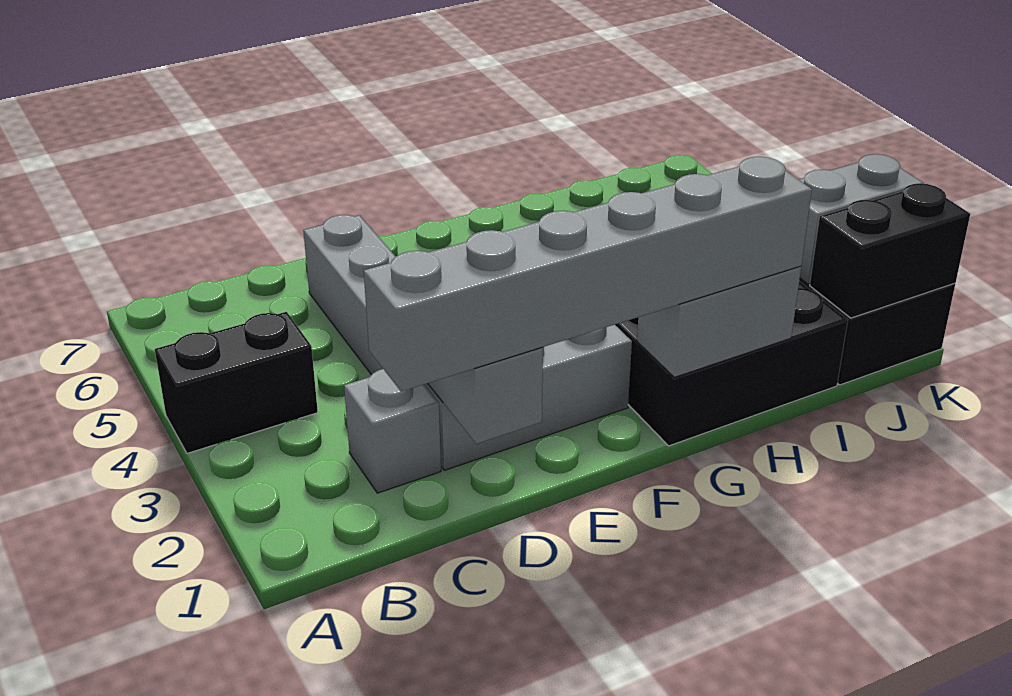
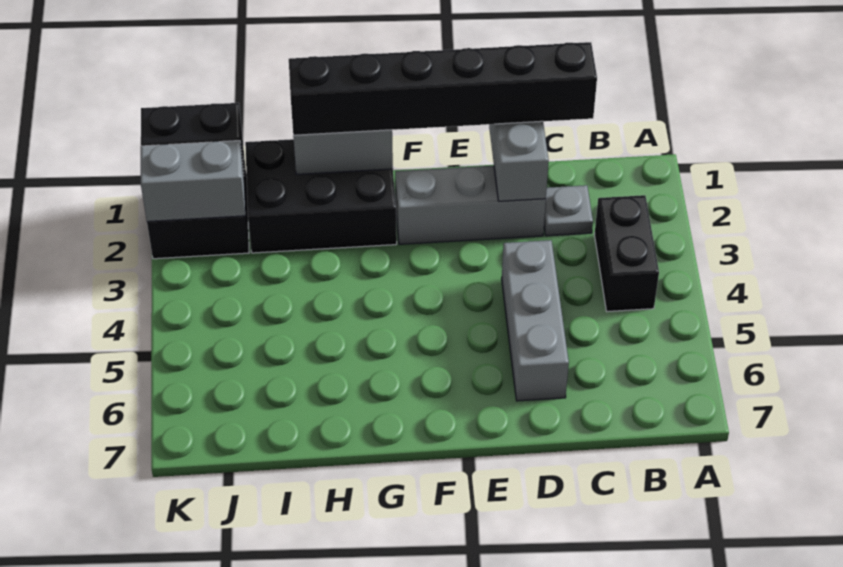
black 1x2 brick [155,312,318,453] -> black 1x2 brick turned to [594,195,659,312]
grey 1x6 brick [364,157,812,391] -> black 1x6 brick [289,42,597,135]
grey 1x1 brick [344,369,441,493] -> grey 1x1 plate [544,185,593,236]

